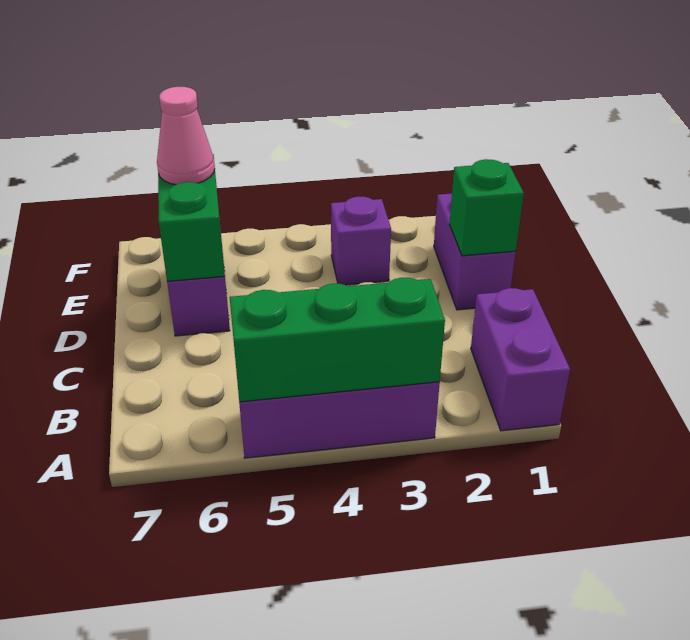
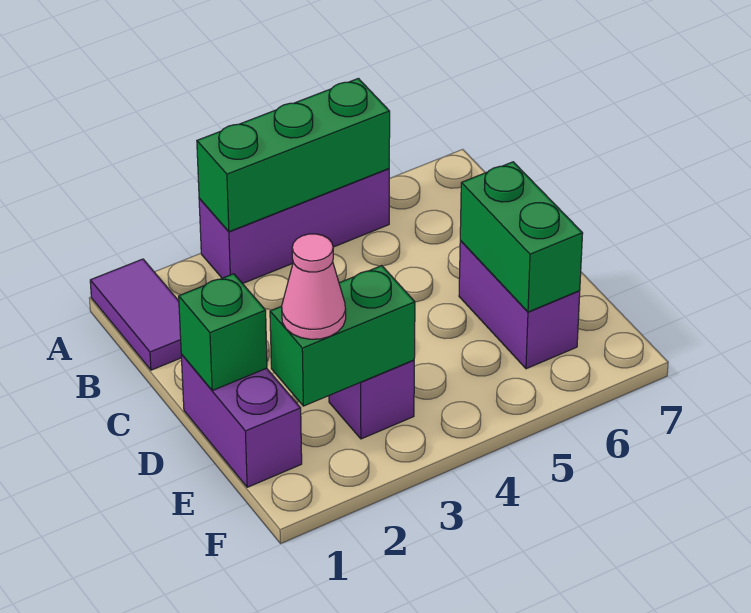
purple 1x2 brick [471,288,570,431] -> purple 1x2 tile [90,259,181,370]
none -> green 1x2 brick [270,266,415,406]
pink 1x1 cone [157,87,215,185] -> pink 1x1 cone moved to [282,234,346,339]

